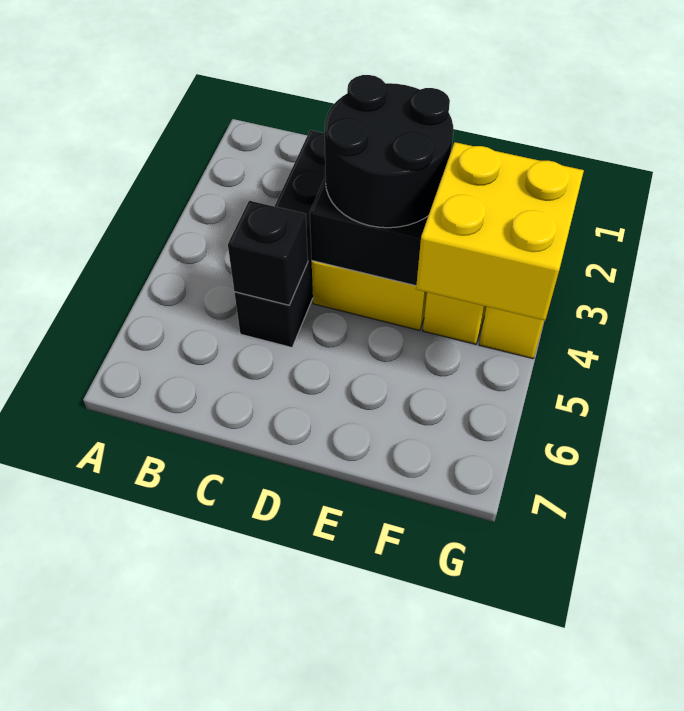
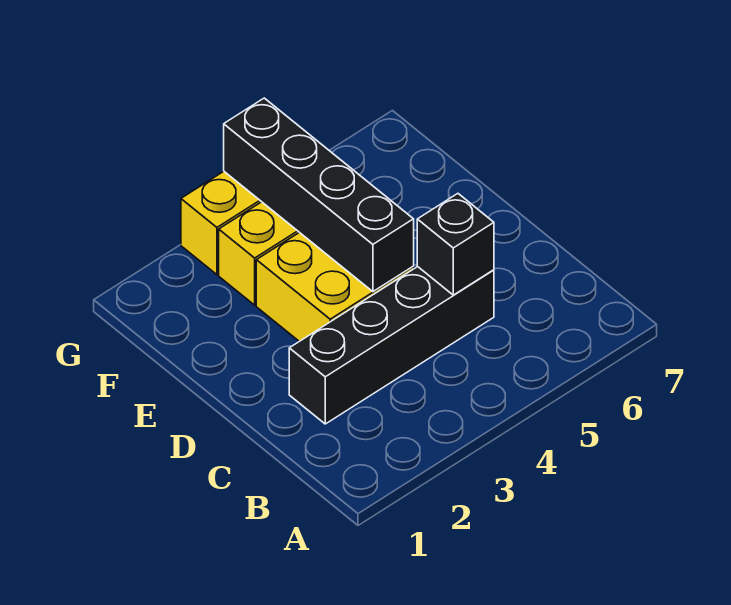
black 2x2 round brick [325,75,453,228] -> none
yellow 2x2 brick [416,142,584,320] -> none

